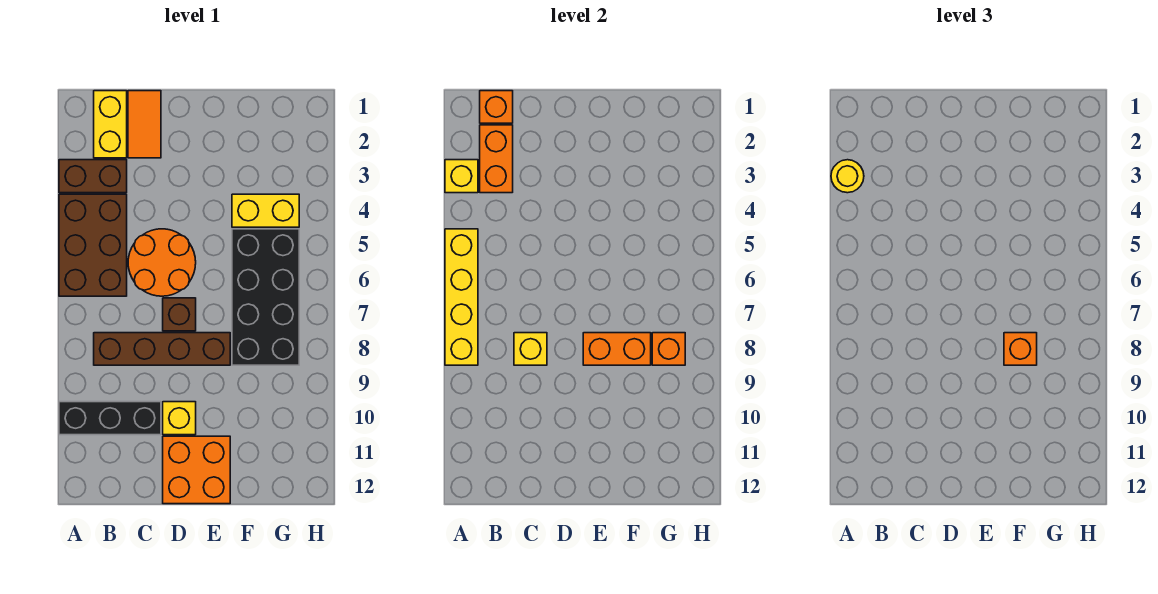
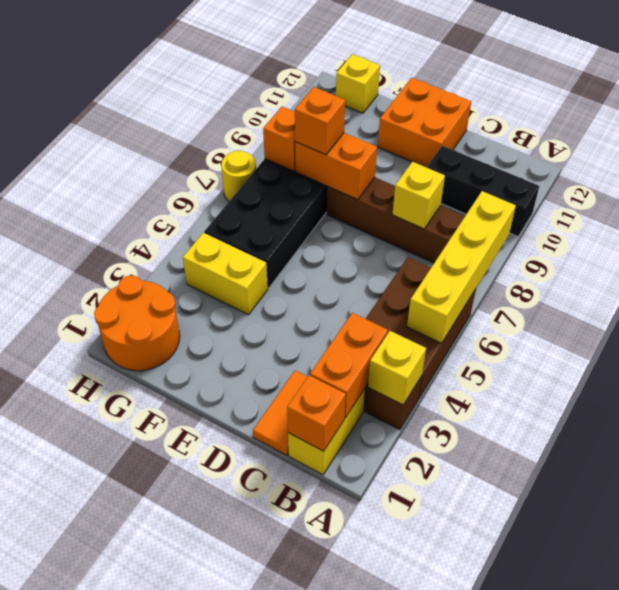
yellow 1x1 round brick [831,160,864,193] -> yellow 1x1 round brick moved to [221,150,256,201]
orange 2x2 round brick [128,229,196,296] -> orange 2x2 round brick moved to [94,275,180,371]
brown 1x1 brick [163,298,196,331] -> none
yellow 1x1 brick [163,402,196,435] -> yellow 1x1 brick moved to [336,54,380,113]

